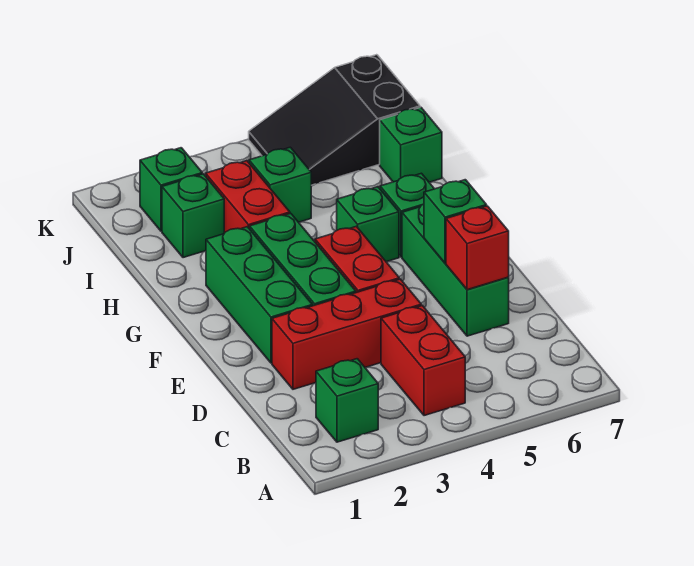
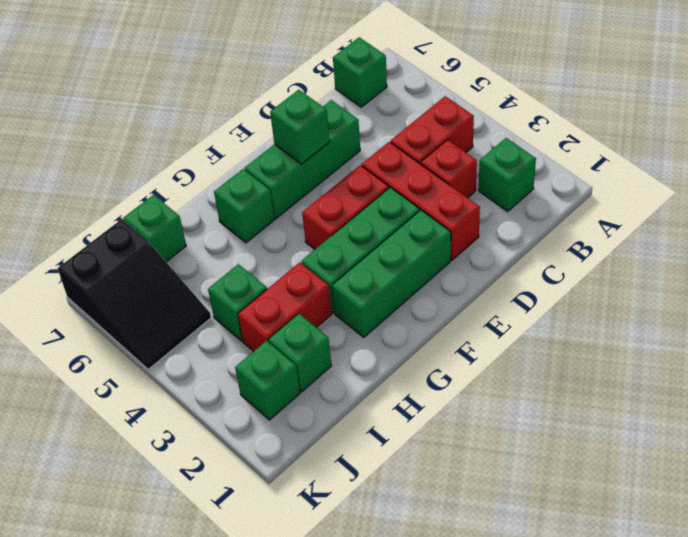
red 1x1 brick [446,206,509,290] -> red 1x1 brick moved to [421,140,477,198]
green 1x1 brick [337,187,399,262] -> green 1x1 brick moved to [333,37,387,107]

